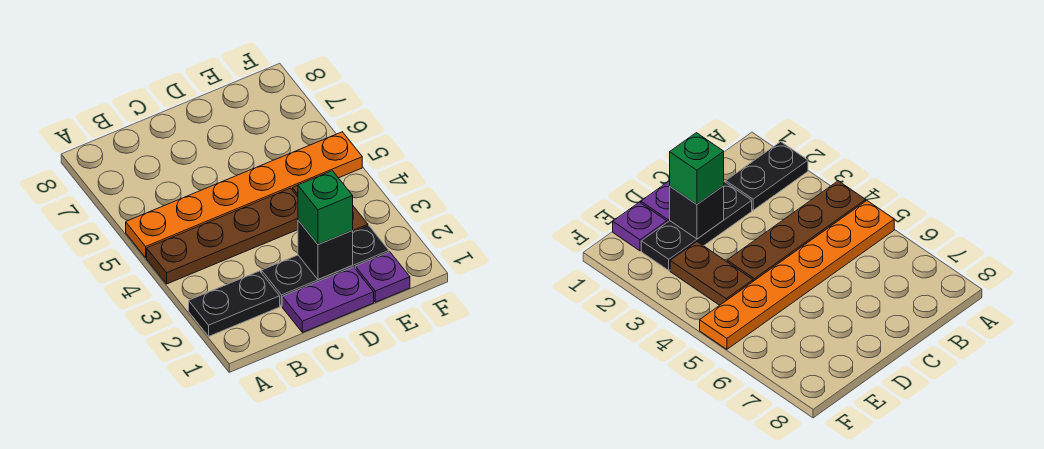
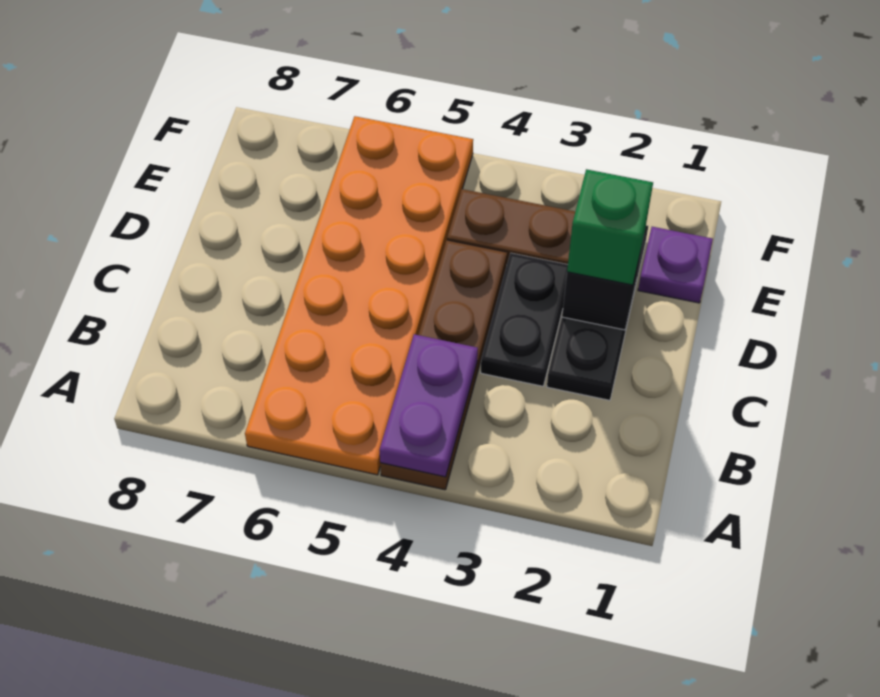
black 1x2 plate [189,271,280,336] -> black 1x2 plate moved to [481,253,568,386]
orange 1x6 plate [126,132,362,258] -> orange 2x6 plate [245,116,473,475]
purple 1x2 plate [282,267,374,332] -> purple 1x2 plate moved to [380,334,478,477]

